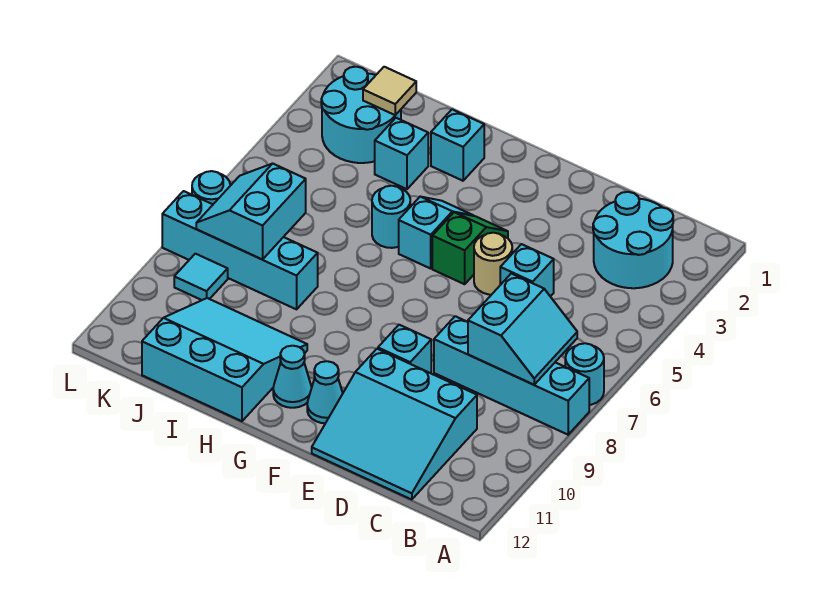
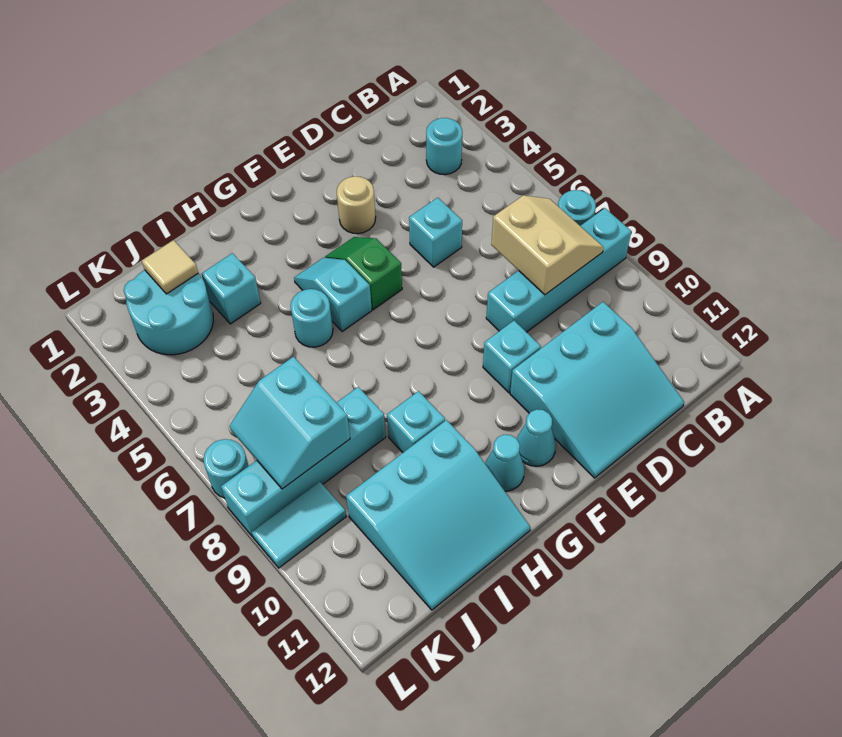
cyan 2x2 round brick [593,192,673,288] -> cyan 1x1 round brick [426,118,462,175]
cyan 2x2 slope [468,274,577,385] -> tan 2x2 slope [491,195,604,295]
tan 1x1 round brick [474,233,512,295] -> tan 1x1 round brick moved to [337,176,376,234]
cyan 1x1 brick [431,109,484,181] -> cyan 1x1 brick moved to [387,391,445,453]
cyan 3x3 slope [142,298,307,421] -> cyan 3x3 slope turned to [346,420,530,610]
cyan 1x1 tile [174,254,228,300] -> cyan 1x2 tile [252,481,346,568]

